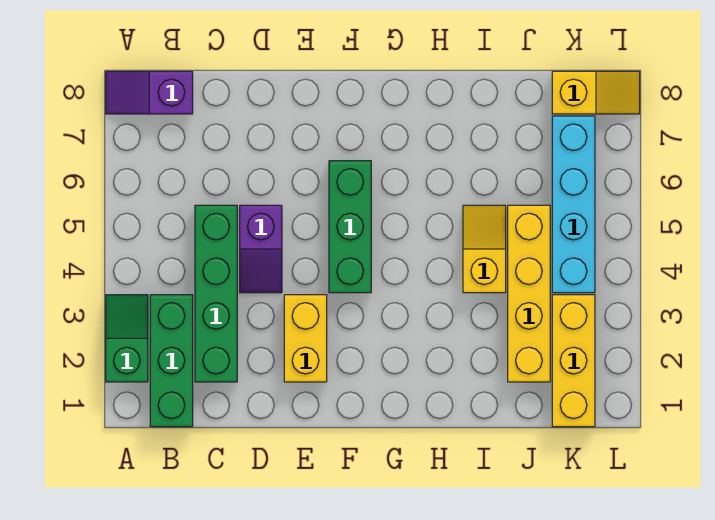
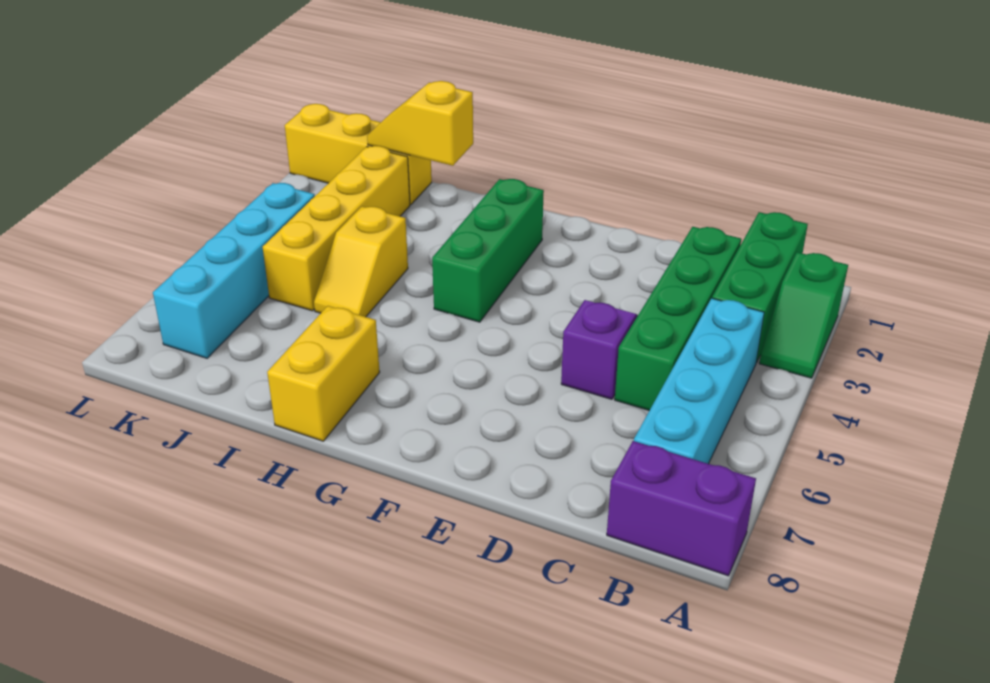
purple 1x2 slope [106,71,193,114] -> purple 1x2 brick [607,441,756,576]
none -> cyan 1x4 brick [634,298,764,464]
yellow 1x2 brick [284,295,327,382] -> yellow 1x2 brick moved to [267,306,380,441]
green 1x3 brick [329,161,371,293] -> green 1x3 brick moved to [432,179,544,322]
yellow 1x3 brick [552,295,595,427] -> yellow 1x3 brick turned to [285,104,432,204]
yellow 1x2 slope [552,71,640,114] -> yellow 1x2 slope moved to [367,81,473,166]

